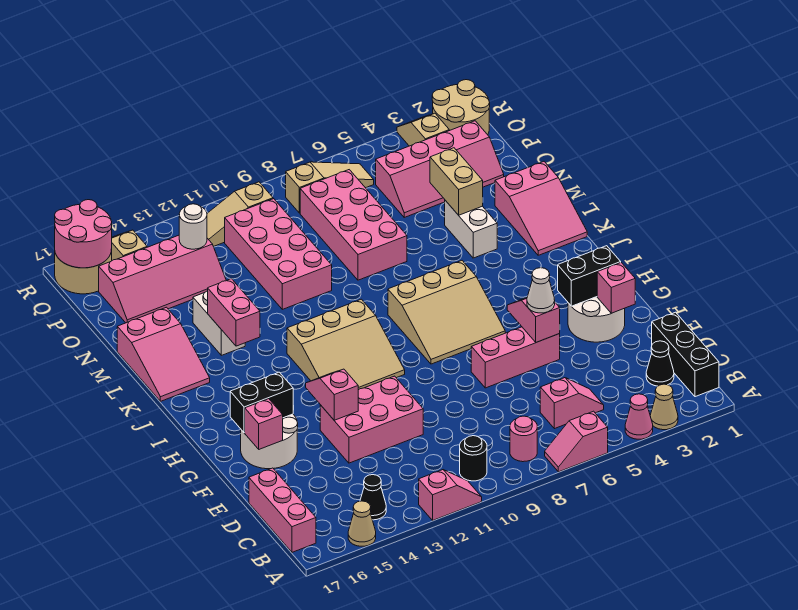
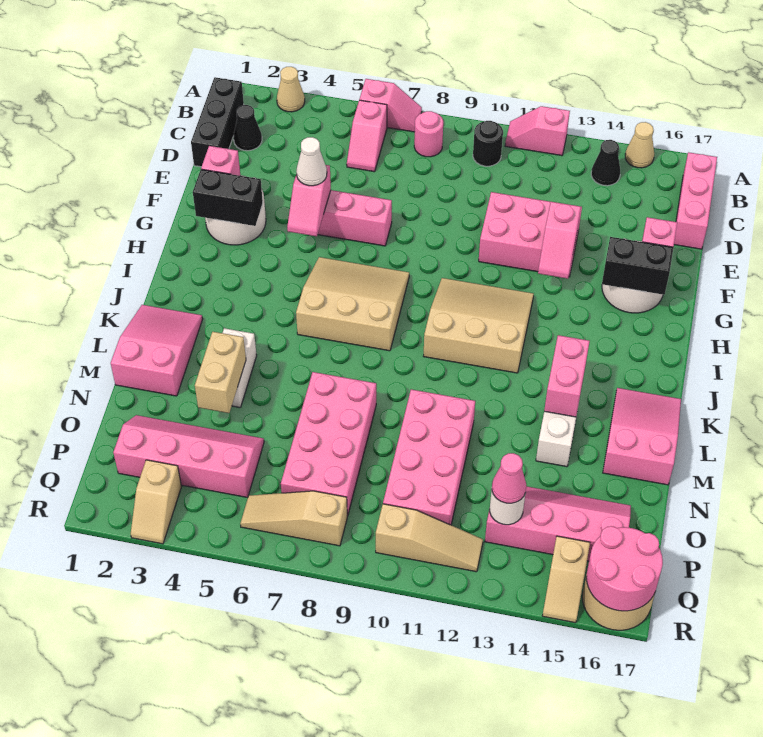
pink 1x1 cone [625,394,653,439] -> pink 1x1 cone moved to [492,453,526,503]
pink 1x2 slope [540,378,604,429] -> pink 1x2 slope turned to [347,100,387,172]
tan 2x2 round brick [432,80,490,135] -> none

